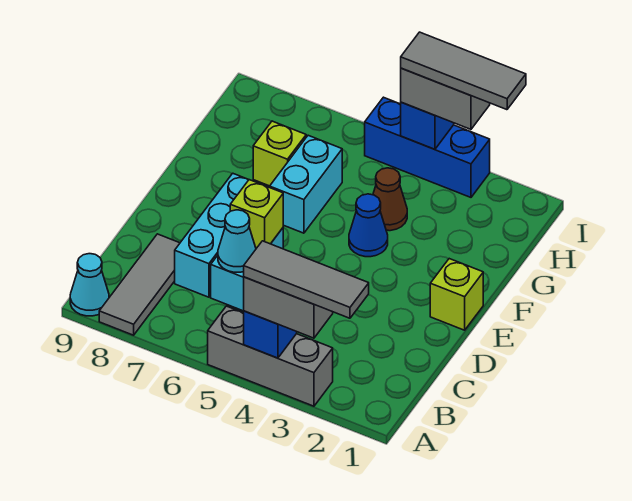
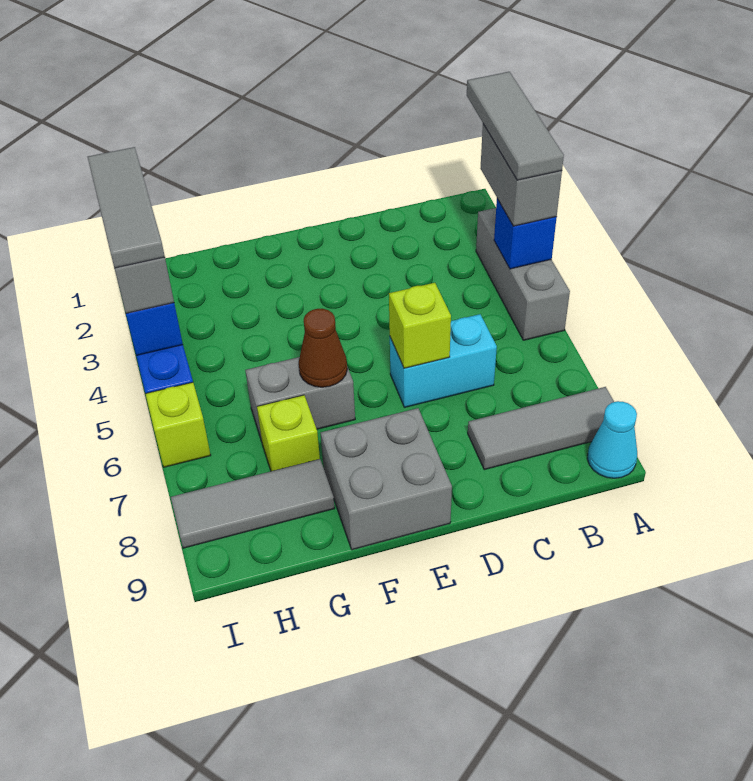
cyan 1x1 cone [218,210,256,272] -> none
cyan 1x3 brick [175,173,248,297] -> none
lime 1x1 brick [430,259,483,330] -> lime 1x1 brick moved to [146,382,211,467]
none -> grey 2x2 brick [321,408,452,550]
blue 1x1 cone [349,194,388,257] -> none
cyan 1x2 brick [270,135,342,233] -> grey 1x2 brick [245,357,355,441]
brown 1x1 cone [373,168,407,231] -> brown 1x1 cone moved to [299,309,347,387]
none -> grey 1x3 tile [171,459,335,548]

